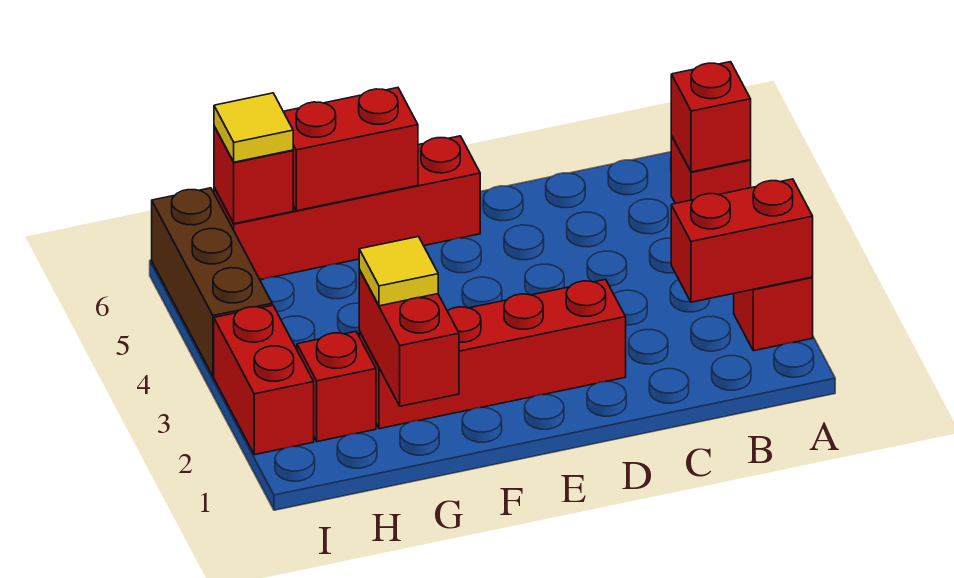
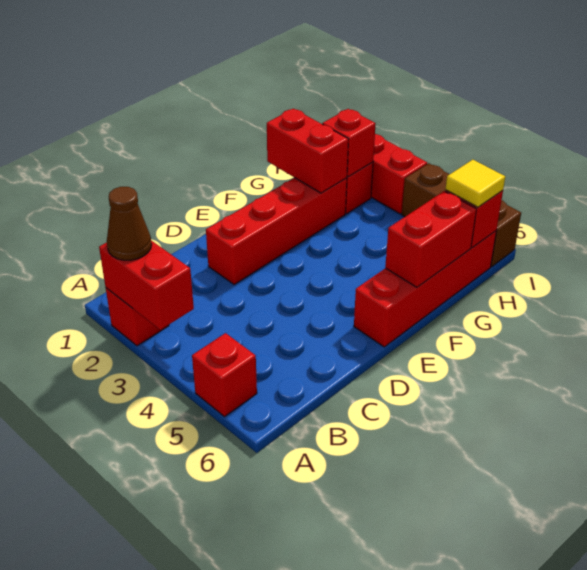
red 1x2 brick [671,179,813,302] -> red 1x2 brick turned to [99,240,194,330]
none -> brown 1x1 cone [107,187,152,260]
red 1x1 brick [671,62,751,172] -> red 1x1 brick moved to [322,109,376,176]
yellow 1x1 tile [359,237,438,306] -> none

